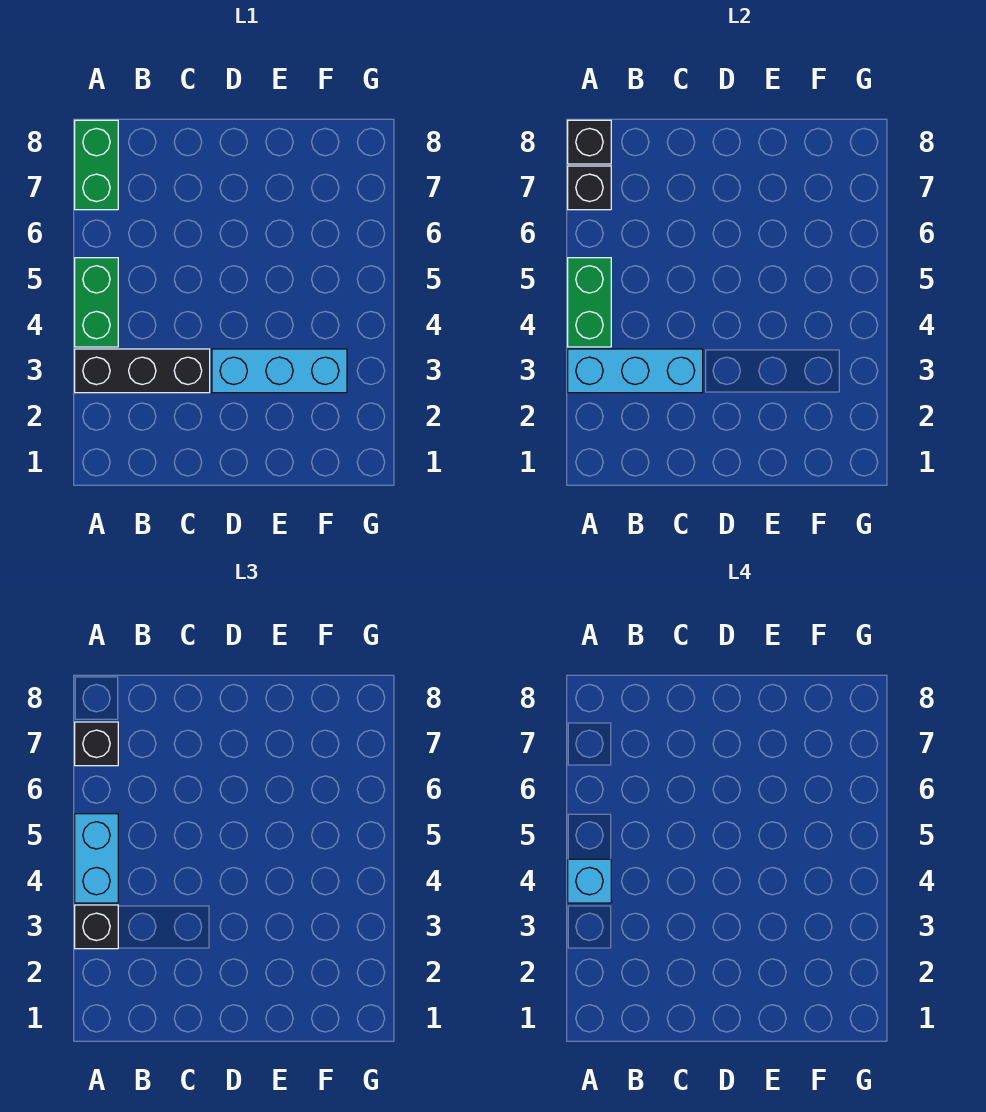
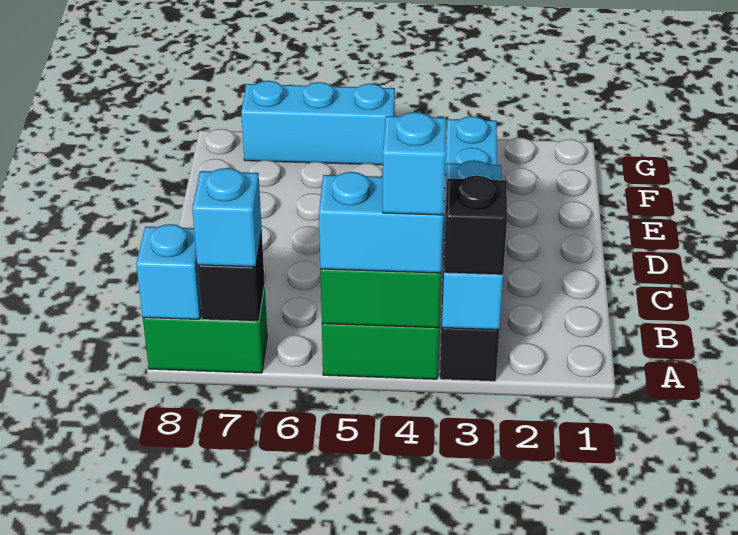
black 1x1 brick [75,722,118,766] -> cyan 1x1 brick [192,168,262,267]
black 1x1 brick [568,120,611,164] -> cyan 1x1 brick [136,224,201,319]
none -> cyan 1x3 brick [241,81,395,165]

